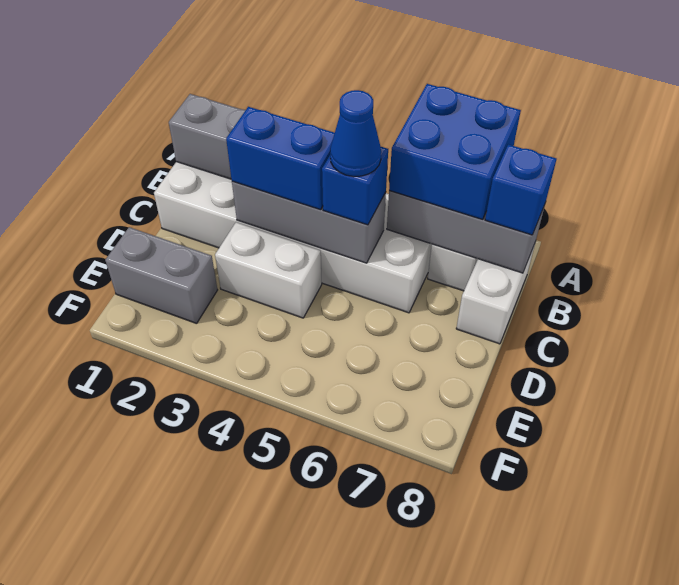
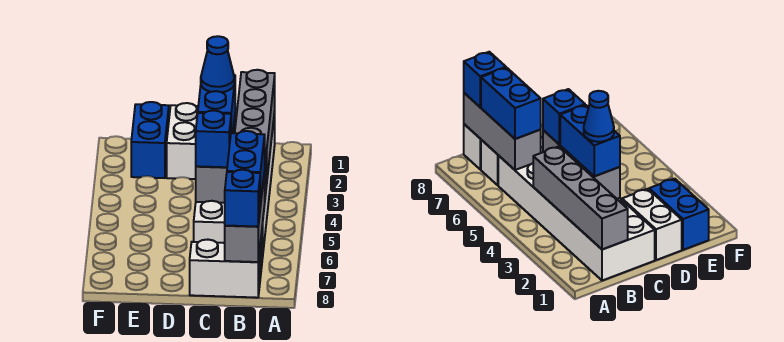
blue 2x2 brick [389,84,521,219] -> blue 1x2 brick [227,131,265,207]
blue 1x1 cone [330,90,381,177] -> blue 1x1 cone moved to [201,36,234,92]
white 1x2 brick [215,222,322,318] -> white 1x2 brick moved to [167,103,198,179]
grey 1x2 brick [105,227,217,324] -> blue 1x2 brick [131,102,169,178]

